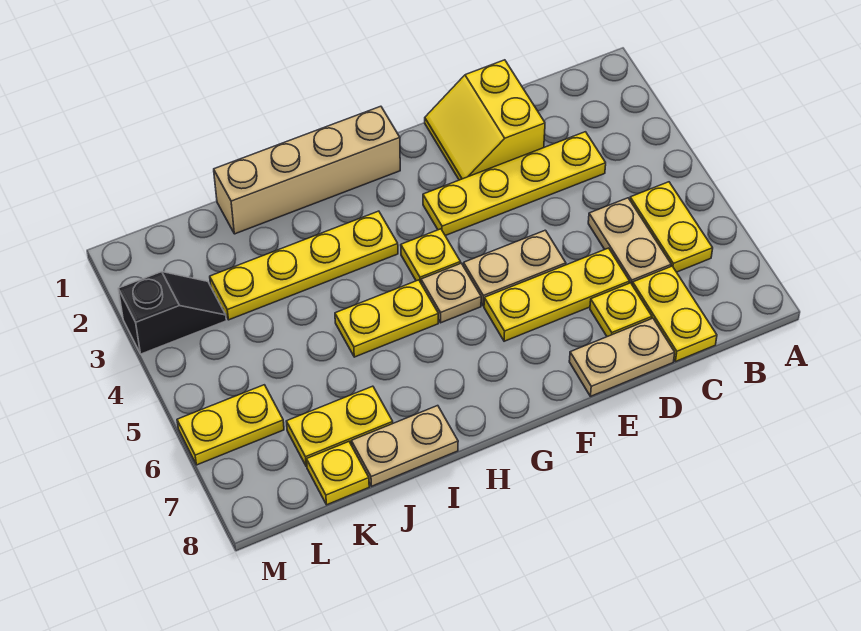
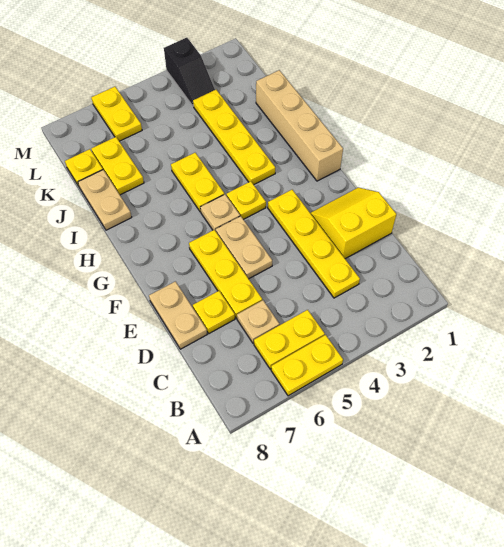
tan 1x2 plate [588,198,671,284] -> tan 1x1 plate [237,300,279,343]
yellow 1x2 plate [632,266,717,361] -> yellow 1x2 plate moved to [271,335,343,396]

